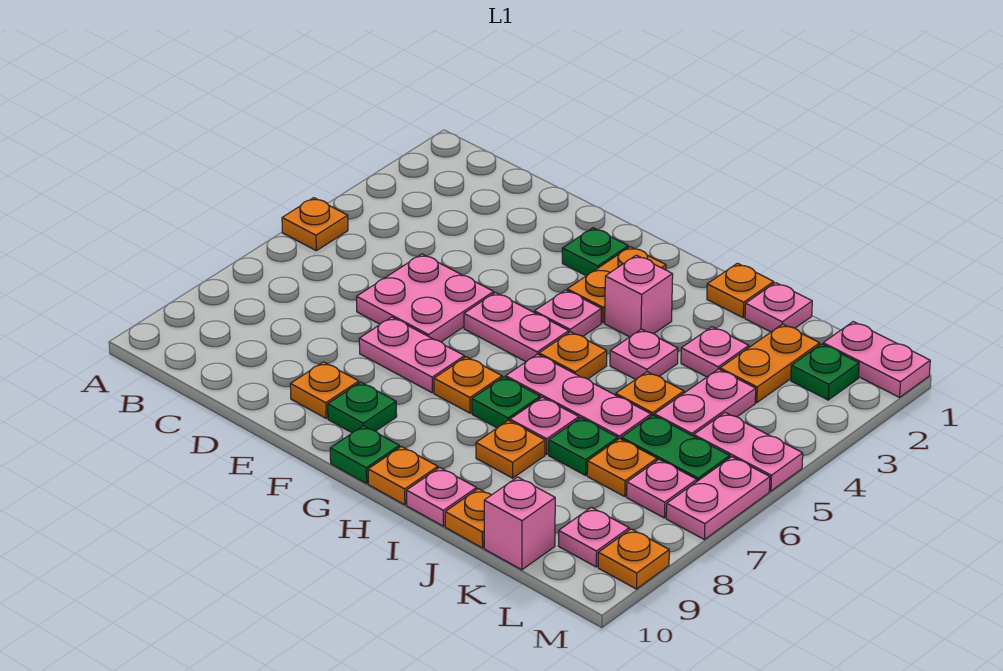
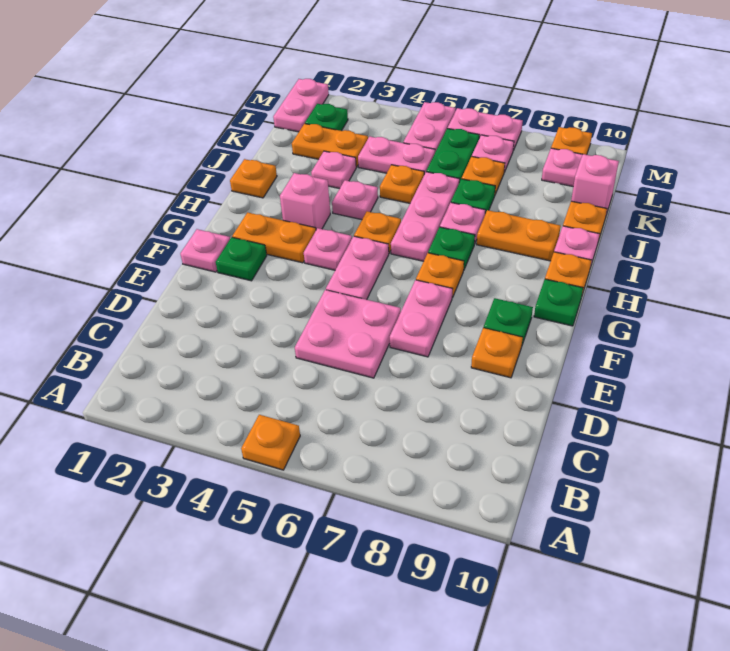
orange 1x1 plate [476,420,545,478] -> orange 1x2 plate [477,210,561,261]
pink 1x1 plate [745,283,812,332] -> pink 1x1 plate moved to [180,229,230,272]

